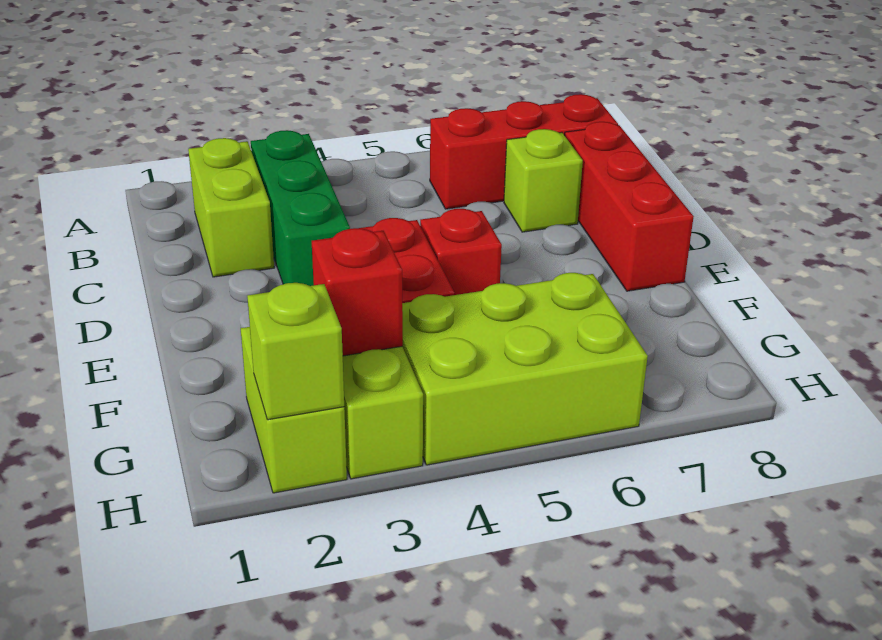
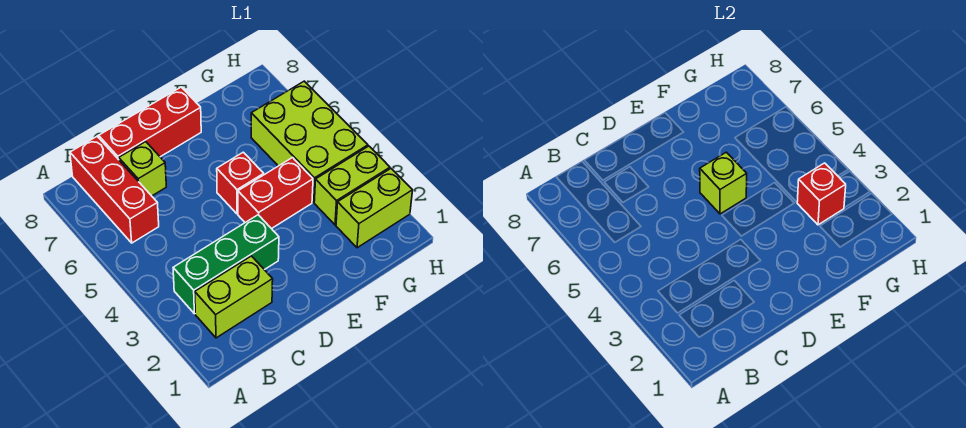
lime 1x1 brick [247,283,344,420] -> lime 1x1 brick moved to [700,152,747,214]

